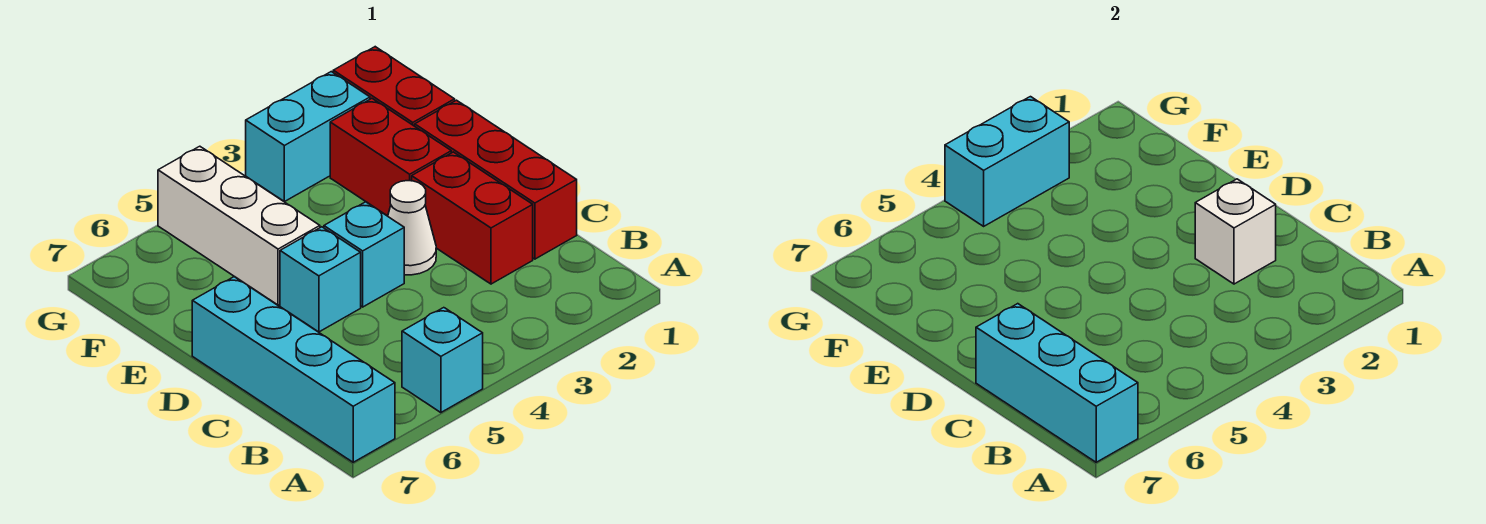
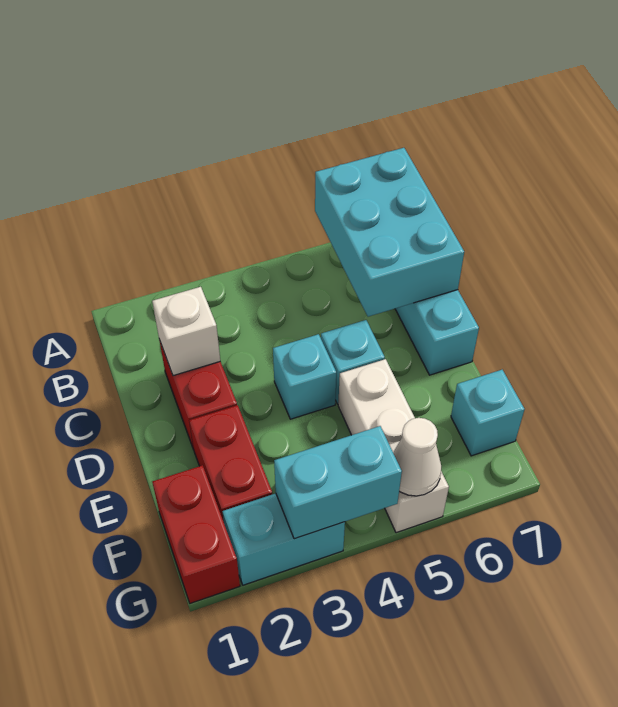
cyan 1x1 brick [402,308,483,413] -> cyan 1x1 brick moved to [451,370,525,456]
cyan 1x3 brick [976,304,1138,462] -> cyan 2x3 brick [315,148,464,317]
red 1x3 brick [415,100,577,259] -> none
white 1x1 cone [388,181,436,275] -> white 1x1 cone moved to [393,418,441,496]

